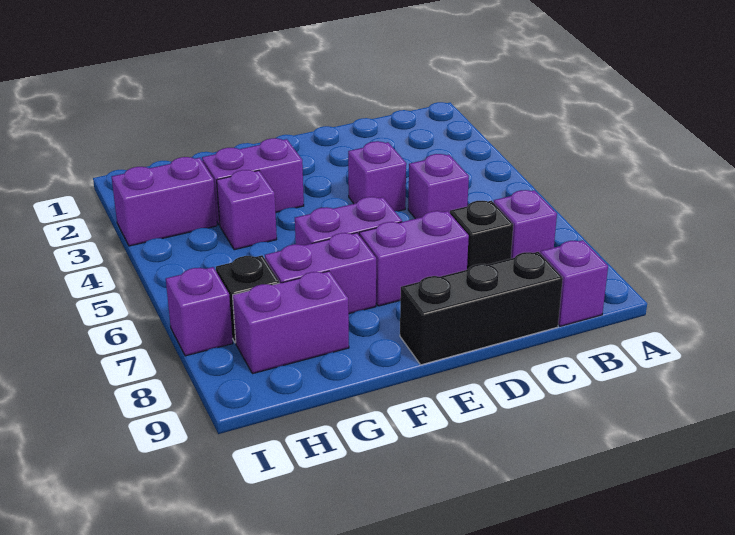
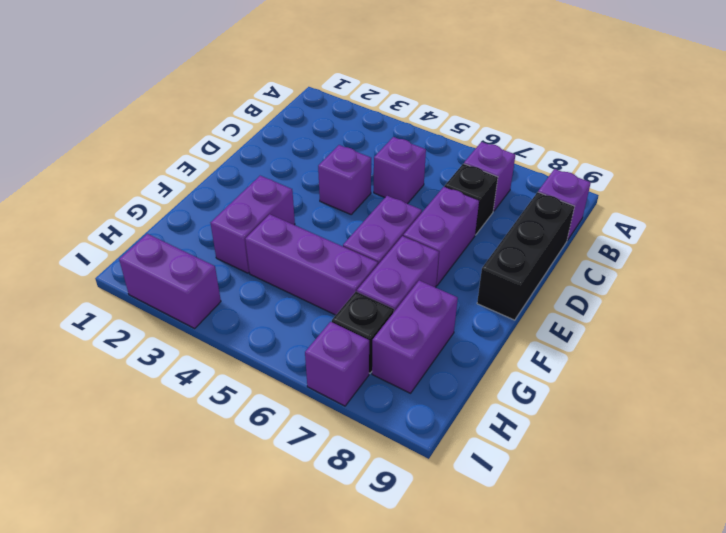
purple 1x1 brick [217,170,277,250] -> purple 1x3 brick [245,214,378,315]
purple 1x2 brick [112,157,217,246] -> purple 1x2 brick turned to [119,234,221,328]

